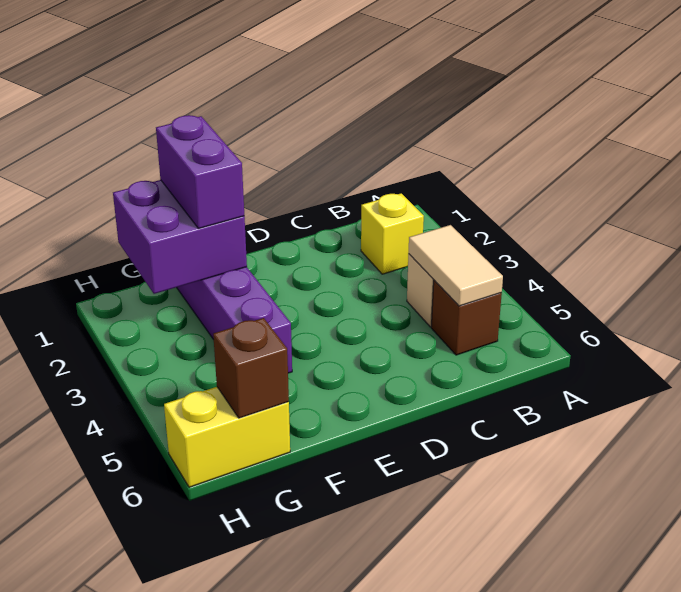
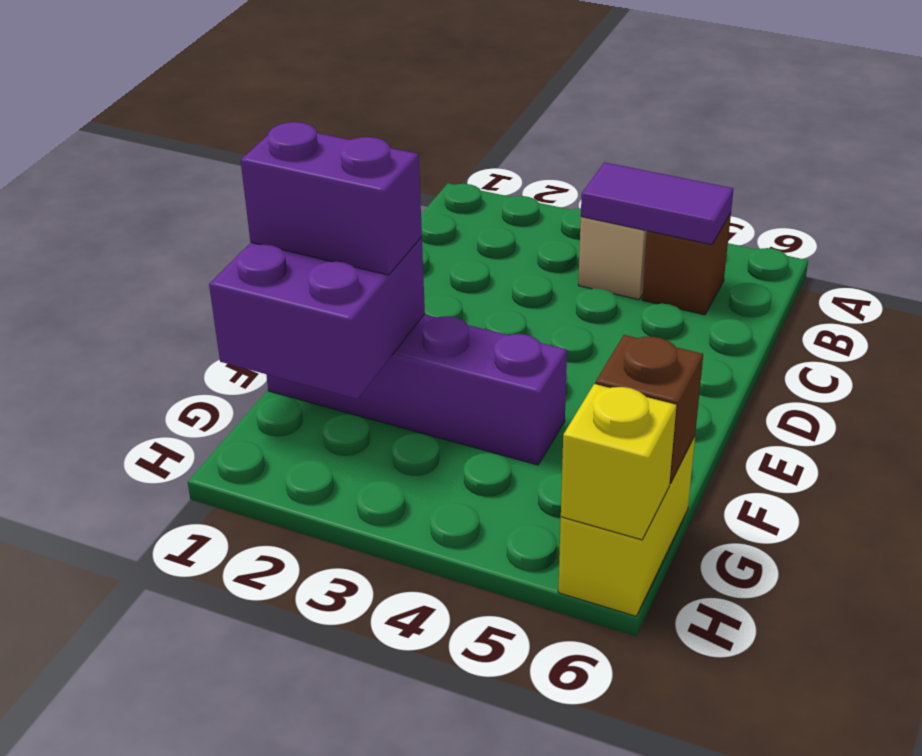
yellow 1x1 brick [361,193,424,274] -> yellow 1x1 brick moved to [561,384,676,540]
tan 1x2 tile [409,225,503,306] -> purple 1x2 tile [581,162,734,245]

